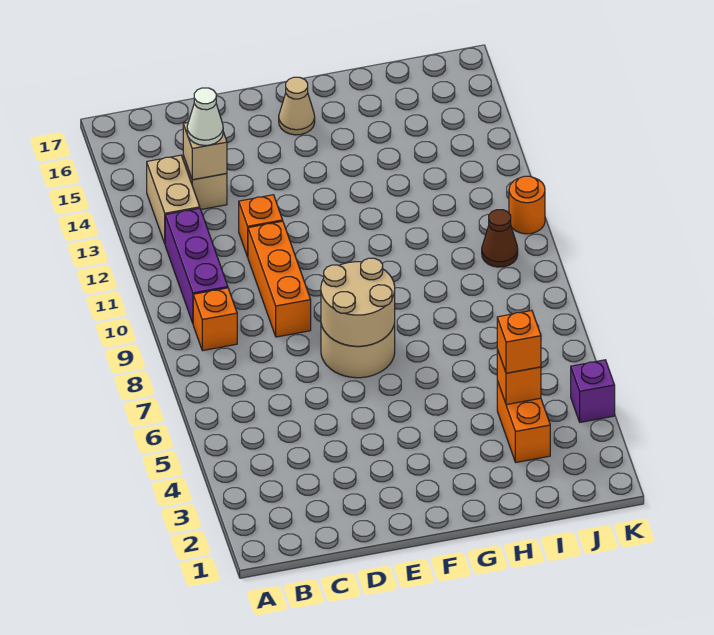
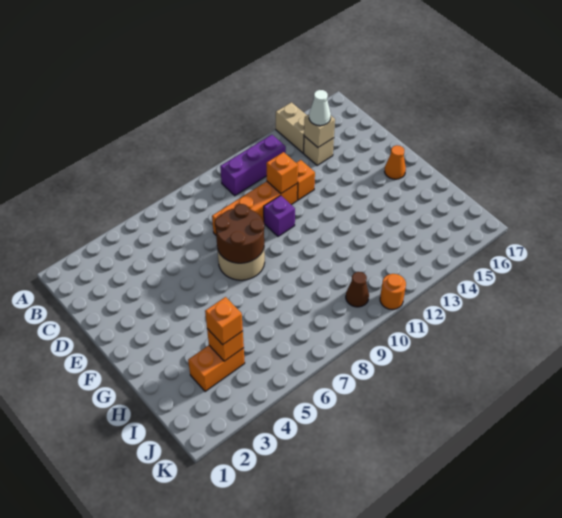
orange 1x1 brick [193,288,237,351] -> orange 1x1 brick moved to [266,152,298,194]
tan 1x2 brick [147,155,200,243] -> tan 1x2 brick turned to [276,102,307,153]
orange 1x3 brick [248,221,311,337] -> orange 1x4 brick [212,181,298,235]
tan 2x2 round brick [321,258,395,346] -> brown 2x2 round brick [215,204,264,263]
tan 1x1 cone [279,77,315,135] -> orange 1x1 cone [384,145,406,179]
purple 1x1 brick [571,360,615,422] -> purple 1x1 brick moved to [264,195,295,236]

